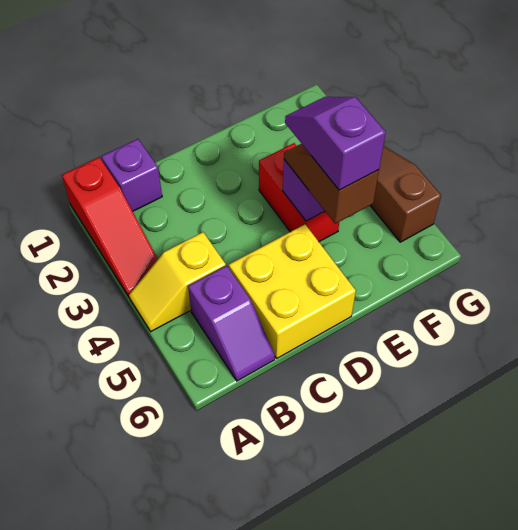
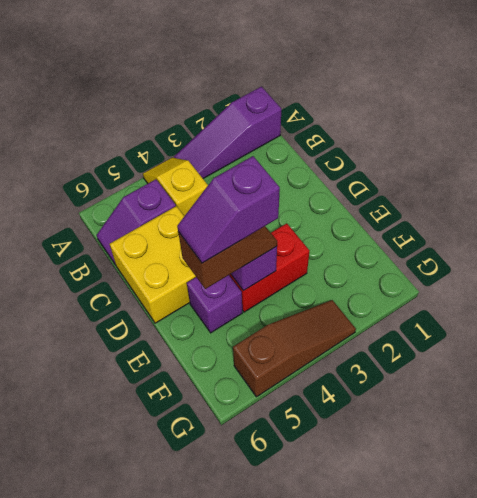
red 1x3 slope [62,157,158,298] -> purple 1x3 slope [174,87,281,179]
purple 1x1 brick [101,139,162,211] -> purple 1x1 brick moved to [187,275,242,333]
purple 1x2 slope [285,97,386,190] -> purple 1x2 slope turned to [177,156,280,263]

